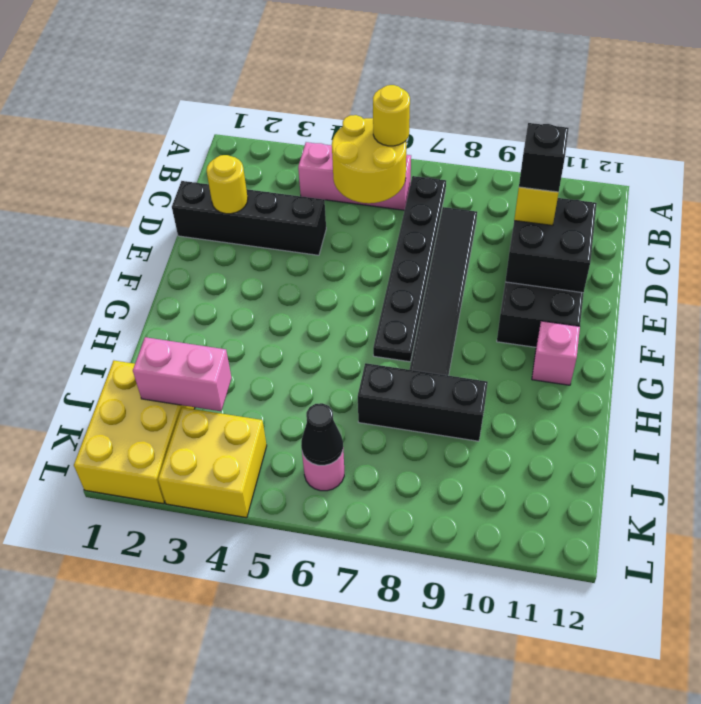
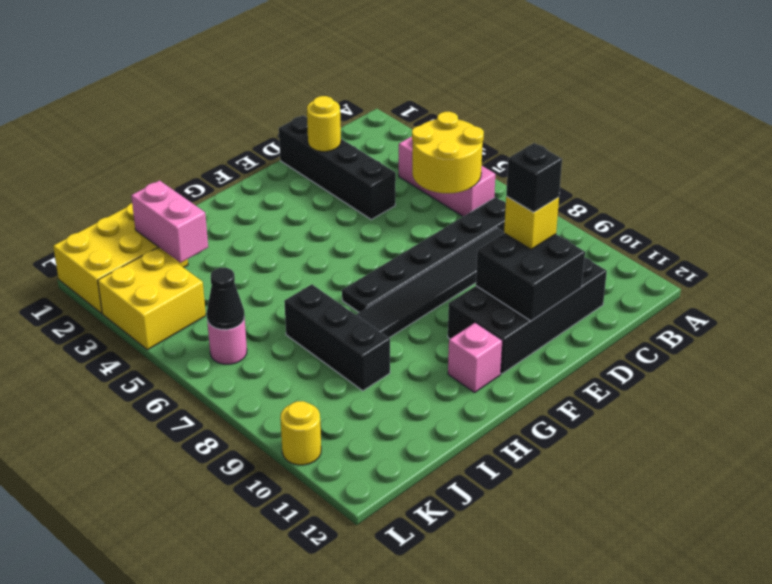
yellow 1x1 round brick [373,85,410,146] -> yellow 1x1 round brick moved to [280,401,321,465]

